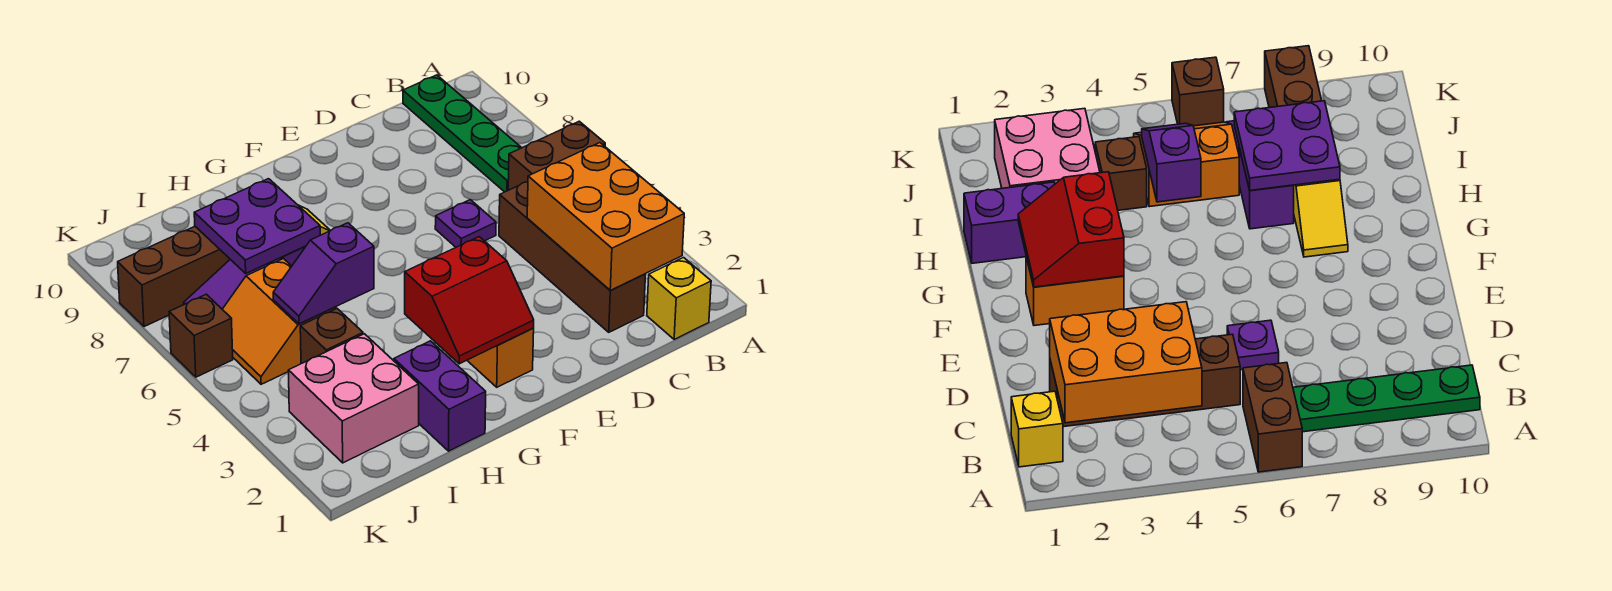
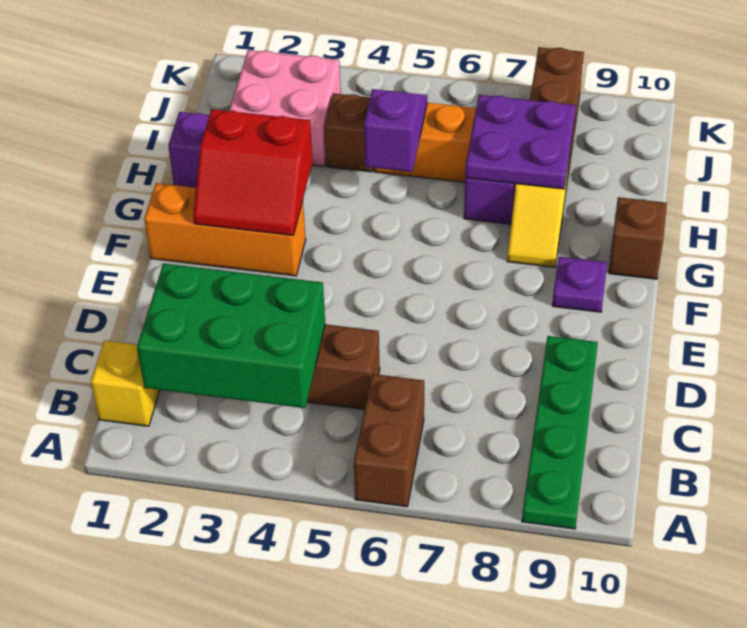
orange 2x3 brick [527,143,684,290] -> green 2x3 brick [137,263,325,408]
green 1x4 plate [403,75,522,192] -> green 1x4 plate turned to [522,336,598,529]
purple 1x1 plate [435,200,496,247] -> purple 1x1 plate moved to [552,257,607,312]
orange 1x2 brick [467,329,534,387] -> orange 1x3 brick [144,183,306,276]
red 2x2 slope [405,237,534,364] -> red 2x2 slope turned to [193,109,312,236]
brown 1x1 brick [169,294,233,377] -> brown 1x1 brick moved to [609,197,667,279]

